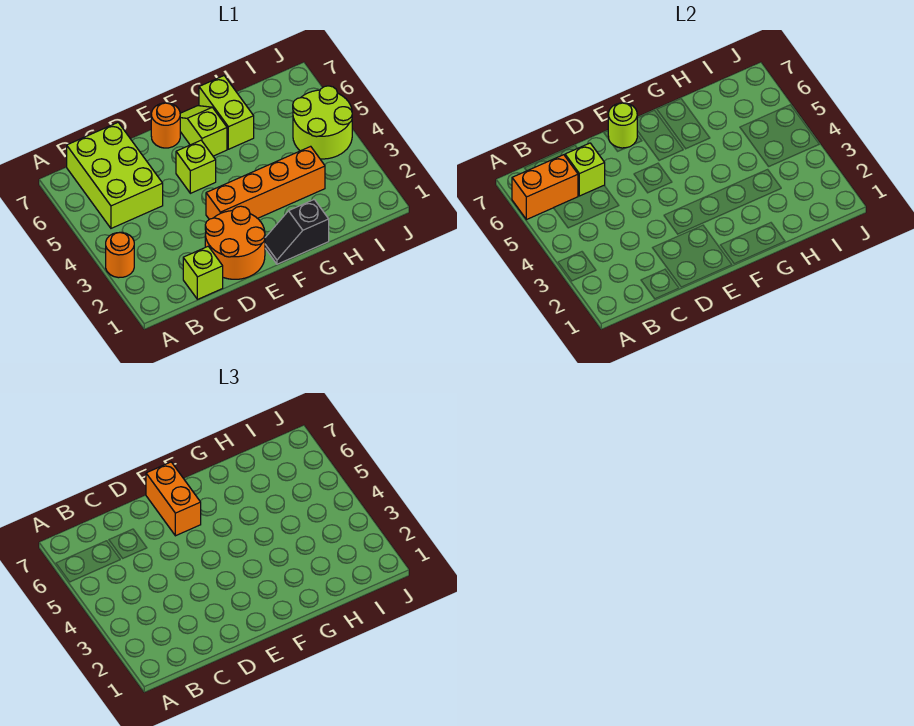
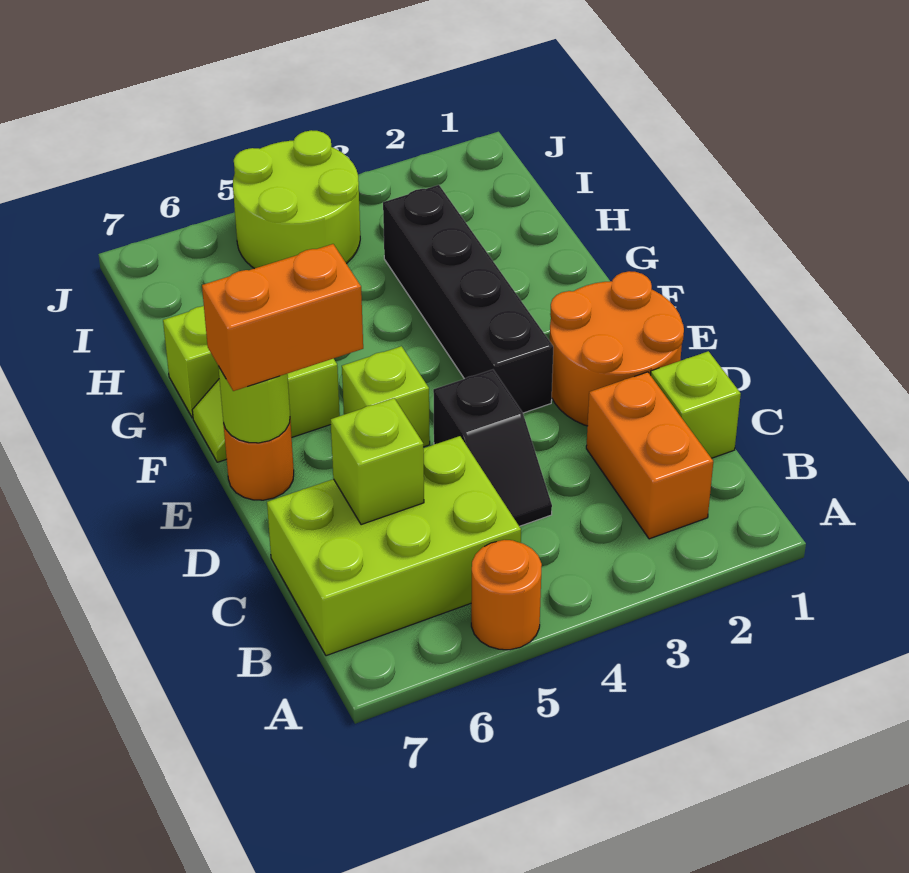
orange 1x1 round brick [106,232,134,278] -> orange 1x1 round brick moved to [471,540,542,650]
orange 1x2 brick [512,155,578,220] -> orange 1x2 brick moved to [586,372,713,539]
orange 1x4 brick [206,146,325,219] -> black 1x4 brick [383,185,553,413]
black 1x2 slope [265,200,329,264] -> black 1x2 slope moved to [433,370,552,526]

